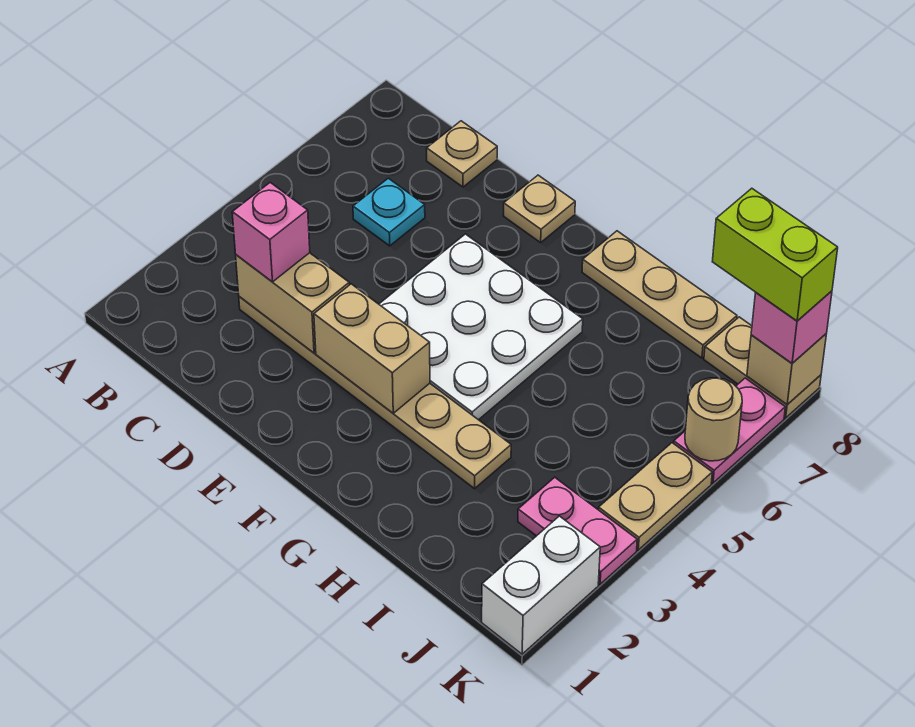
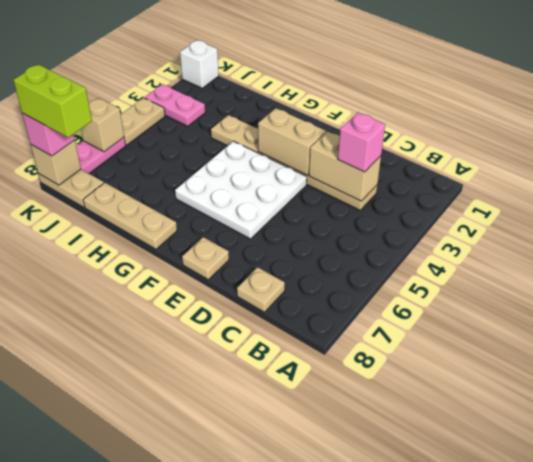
cyan 1x1 plate [353,178,425,246] -> none
white 1x2 brick [482,516,600,654] -> white 1x1 brick [180,40,219,88]
tan 1x1 round brick [685,378,742,461] -> tan 1x1 brick [81,98,124,152]

